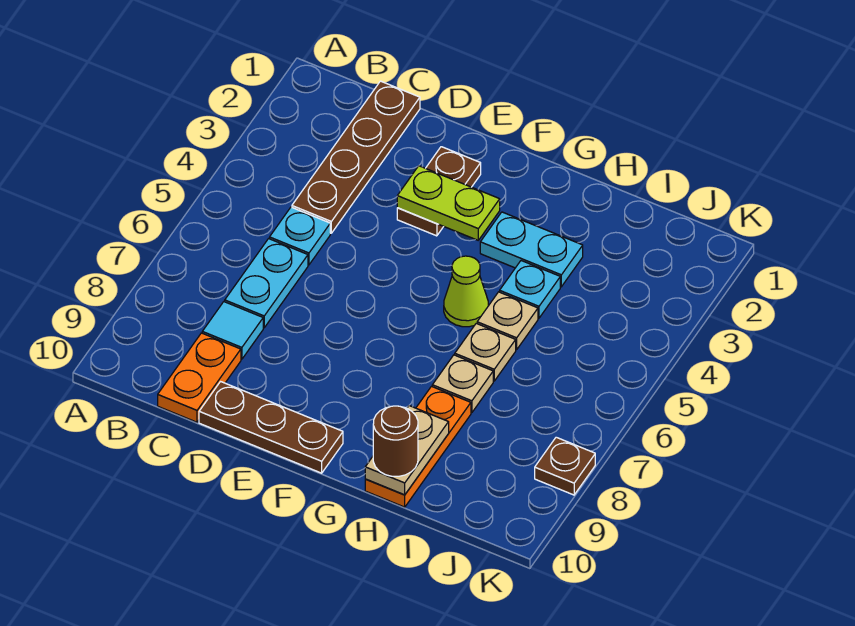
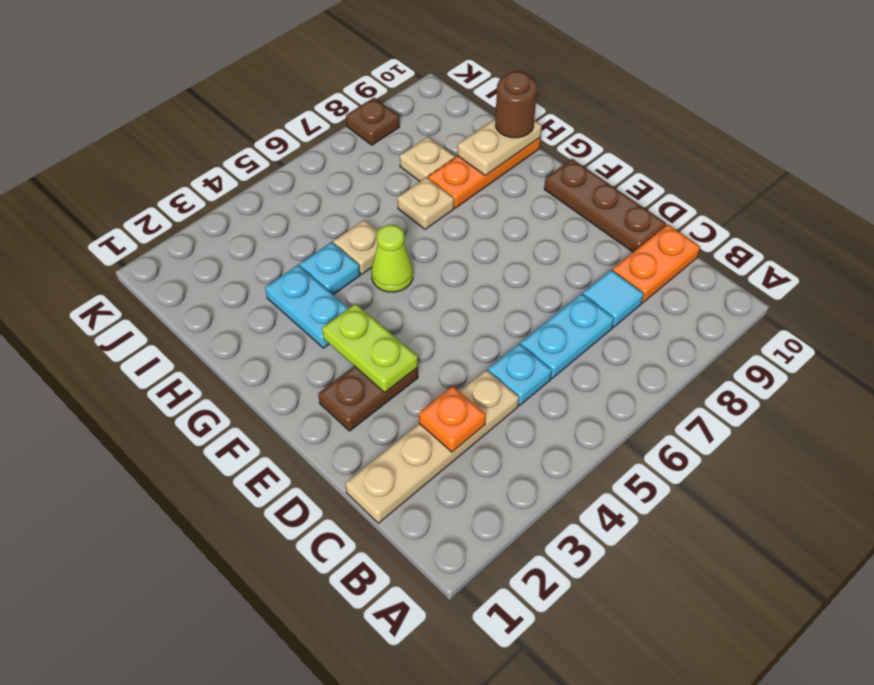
brown 1x4 plate [292,81,420,233] -> tan 1x4 plate [345,370,519,523]
none -> orange 1x1 plate [419,386,486,452]
tan 1x1 plate [455,323,516,381] -> tan 1x1 plate moved to [400,137,455,181]

